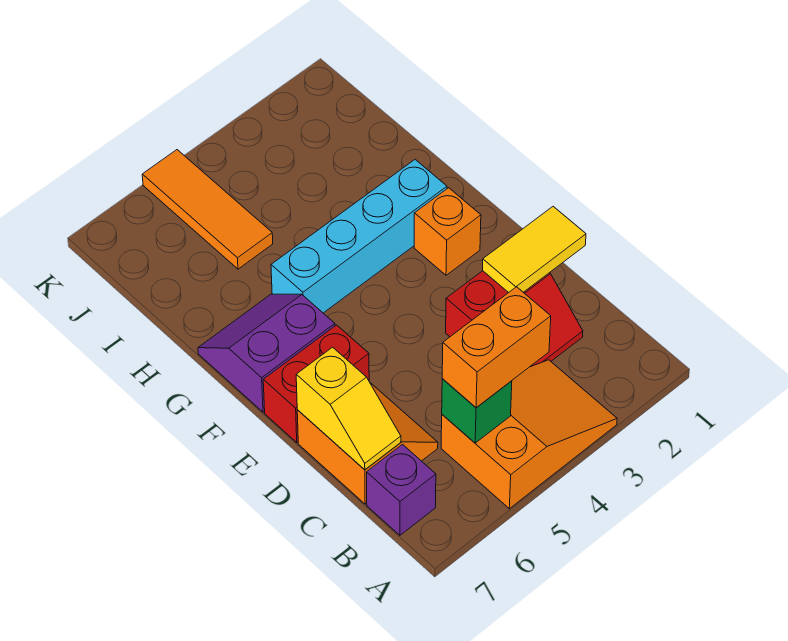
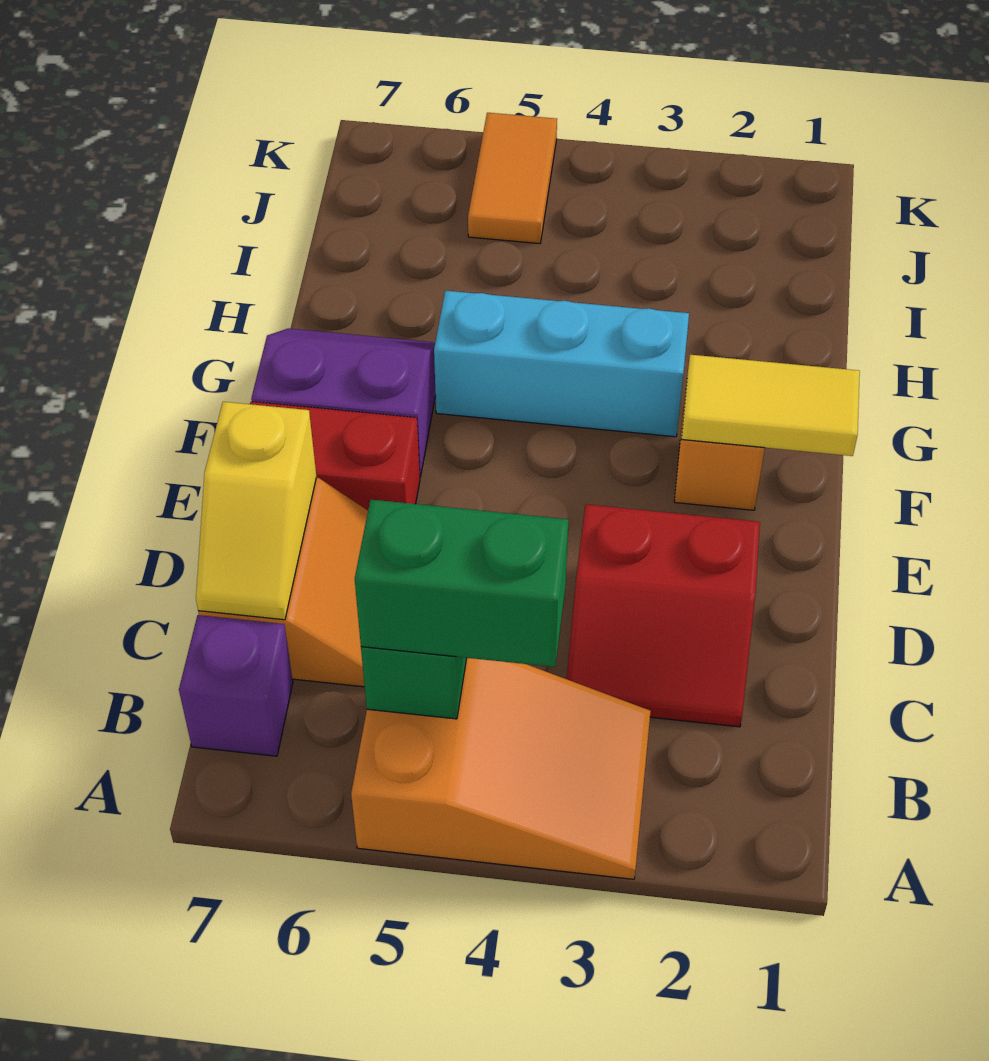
orange 1x2 brick [442,287,551,408] -> green 1x2 brick [355,500,569,667]
yellow 1x2 tile [483,207,586,293] -> yellow 1x2 tile moved to [682,355,860,456]
cyan 1x4 brick [271,160,447,313] -> cyan 1x3 brick [434,291,689,437]
orange 1x3 tile [142,150,273,269] -> orange 1x2 tile [468,113,557,244]

